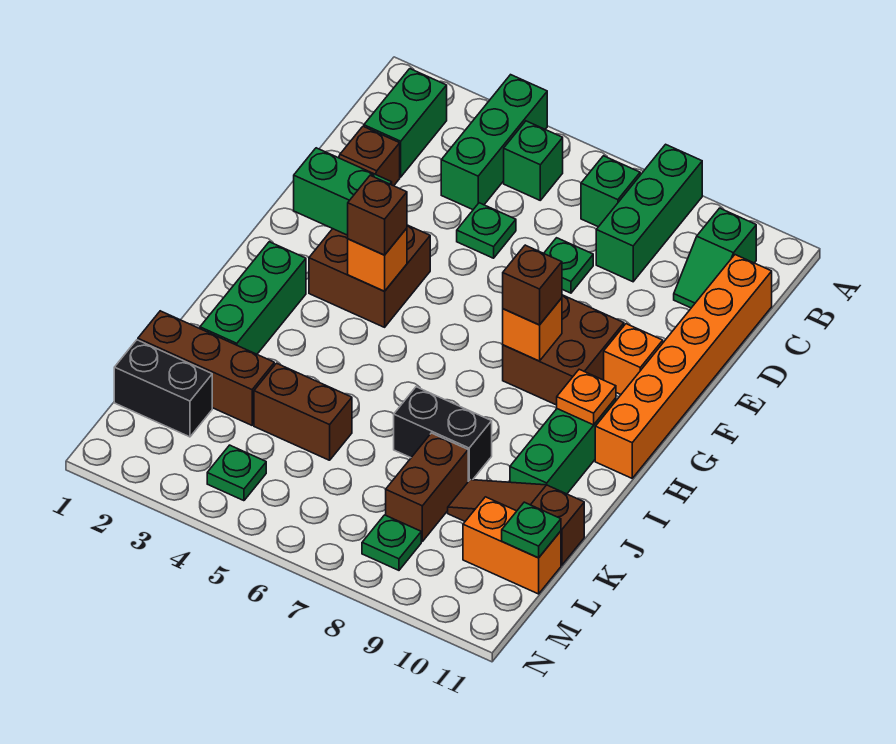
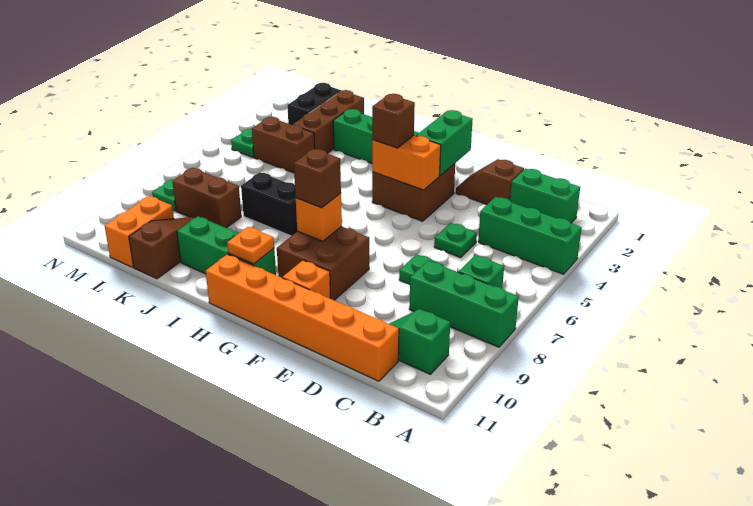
green 1x1 brick [504,121,563,200] -> none
orange 1x1 brick [348,228,407,291] -> orange 1x2 brick [372,136,441,190]
black 1x2 brick [394,387,492,481] -> black 1x2 brick turned to [241,172,297,236]
brown 1x2 brick [254,363,352,460] -> brown 1x2 brick turned to [252,117,315,173]
green 1x1 plate [502,502,561,558] -> none

